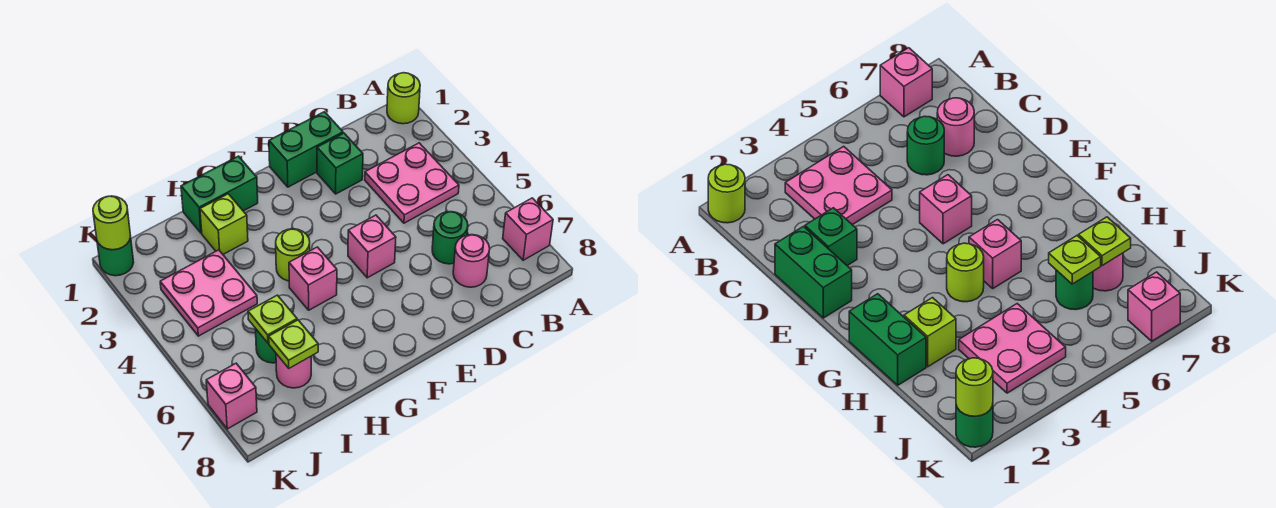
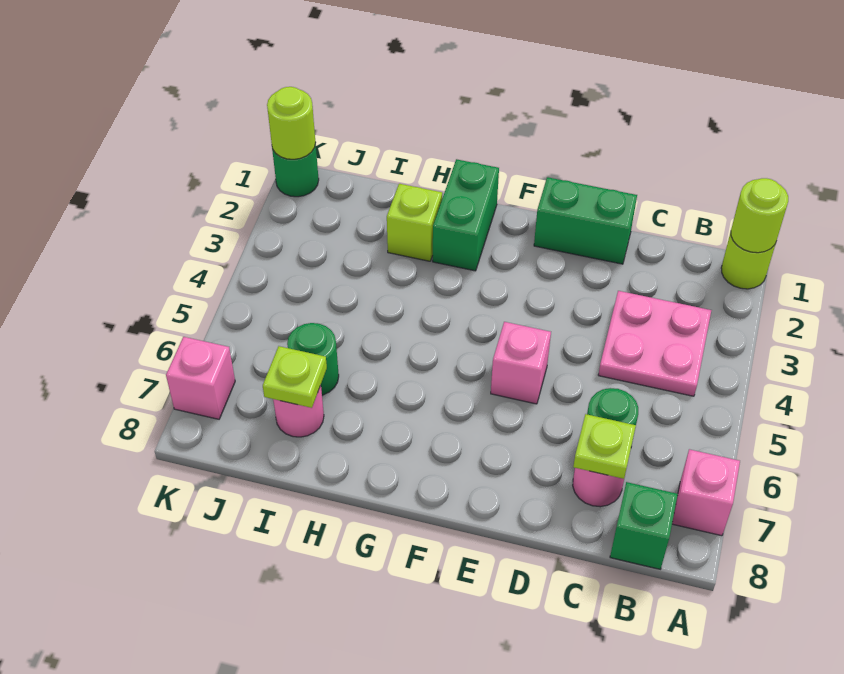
green 1x1 brick [317,133,363,194] -> green 1x1 brick moved to [610,482,678,569]
green 1x2 brick [181,156,258,233] -> green 1x2 brick turned to [433,159,499,271]
lime 1x1 round brick [276,229,310,281] -> lime 1x1 round brick moved to [731,178,788,253]
pink 1x1 brick [289,247,337,310] -> none
pink 2x2 plate [160,250,257,336] -> none
lime 1x1 plate [248,295,297,343] -> lime 1x1 plate moved to [573,414,636,479]

